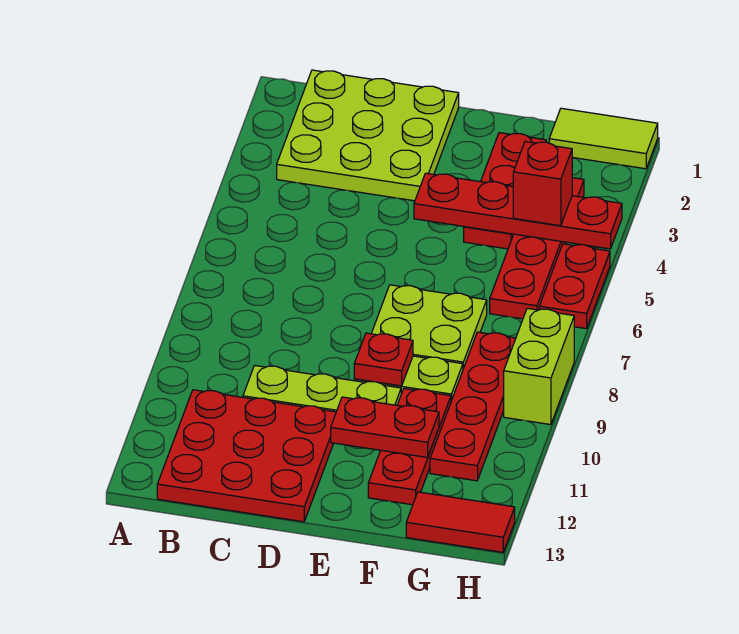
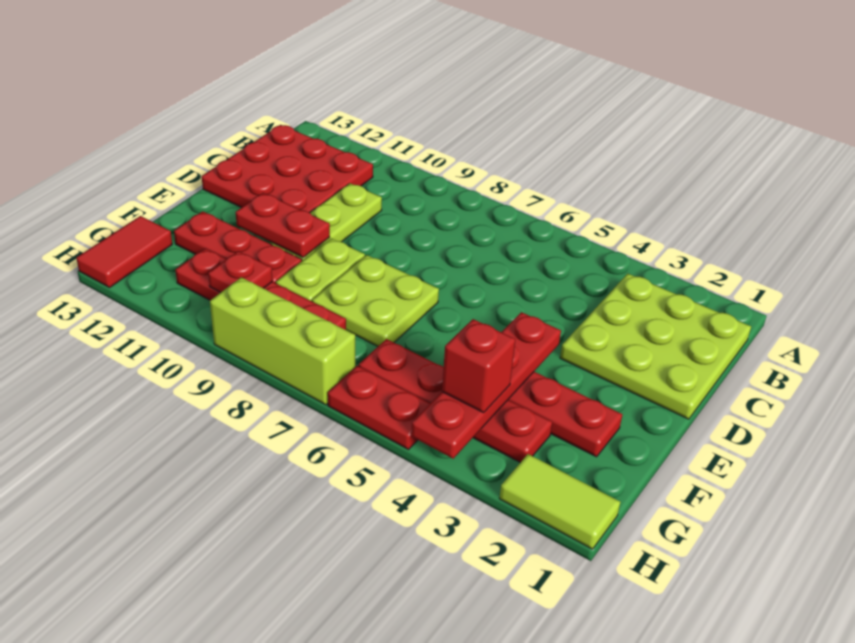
red 1x1 plate [354,333,413,386] -> red 1x1 plate moved to [208,251,273,293]
red 1x2 plate [331,397,439,457] -> red 1x2 plate turned to [236,193,330,258]
lime 1x2 tile [549,108,658,169] -> lime 1x2 tile turned to [499,454,620,549]
lime 1x2 brick [504,308,574,425] -> lime 1x3 brick [210,277,355,405]

